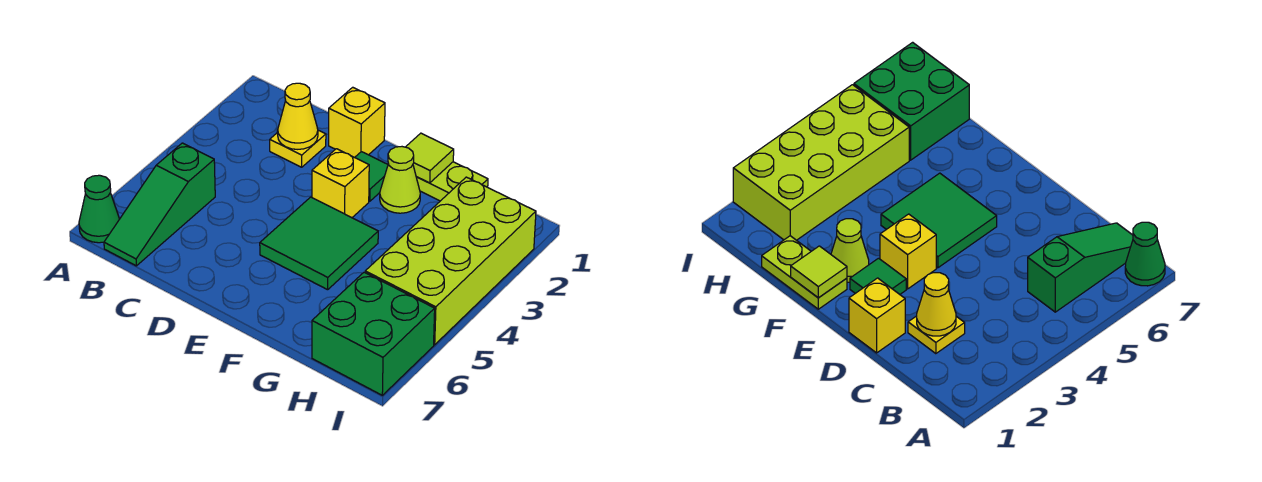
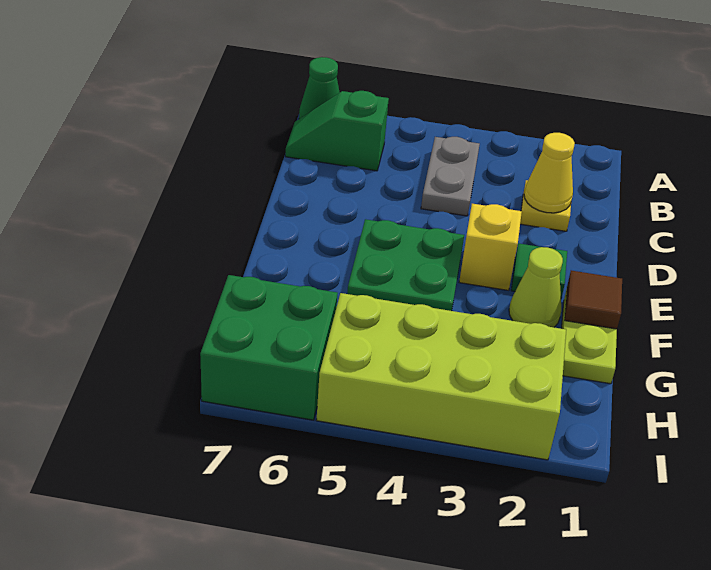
none -> grey 1x2 plate [421,137,480,216]
green 1x3 slope [104,143,215,266] -> green 1x2 slope [285,91,389,171]
yellow 1x1 brick [329,87,385,158] -> none
green 2x2 tile [260,197,378,290] -> green 2x2 plate [347,219,464,311]
lime 1x1 tile [406,133,454,183] -> brown 1x1 tile [565,270,622,329]

